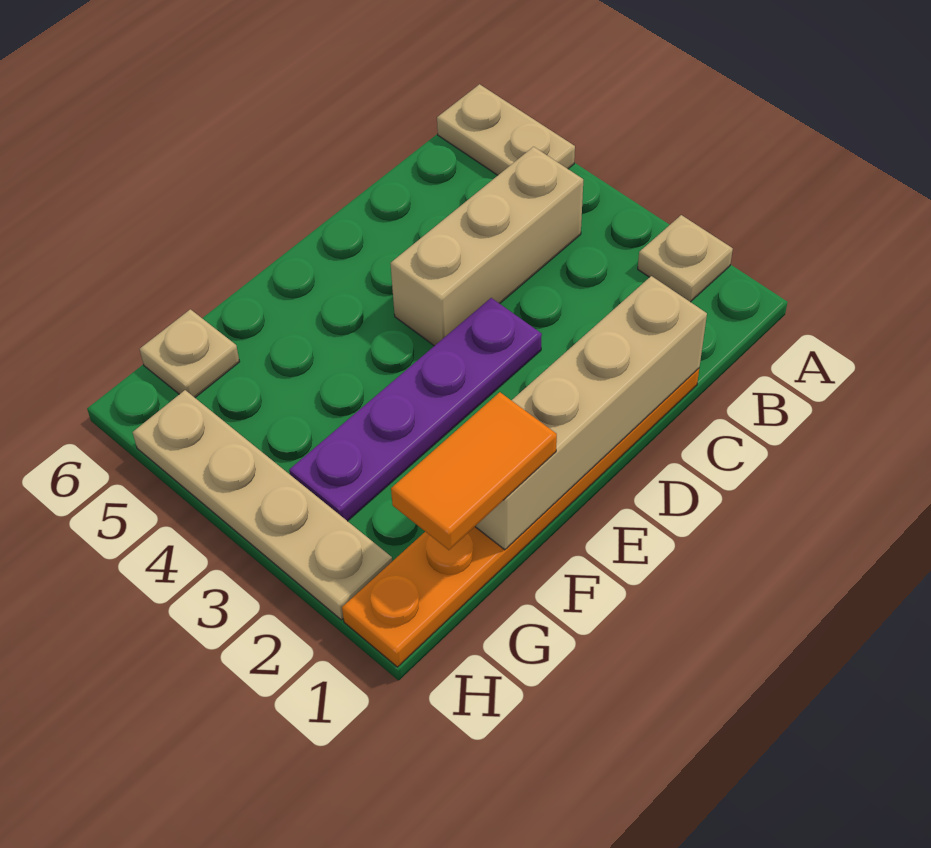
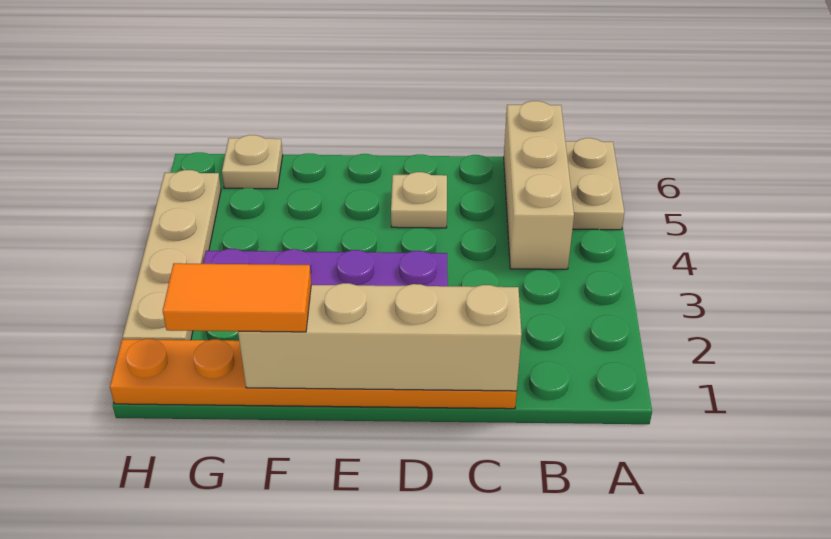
tan 1x1 plate [638,215,733,302] -> tan 1x1 plate moved to [391,172,447,228]
tan 1x3 brick [390,147,583,346] -> tan 1x3 brick turned to [504,101,574,269]

